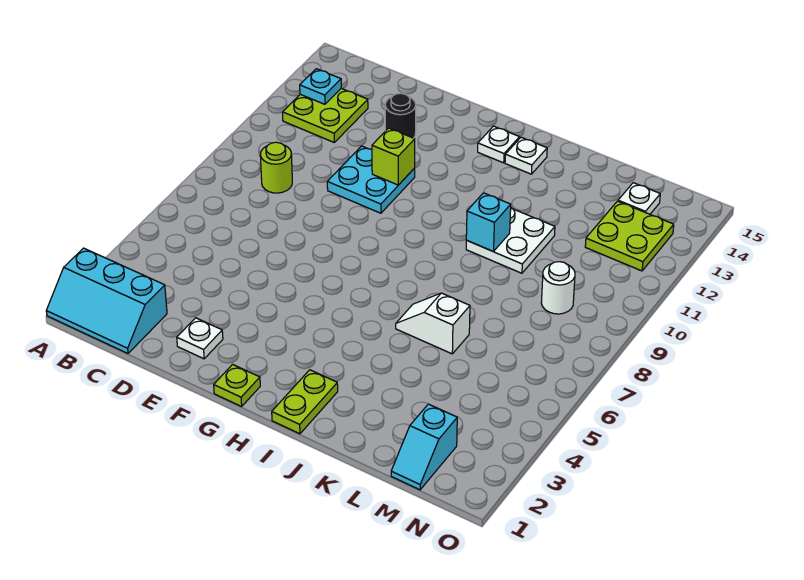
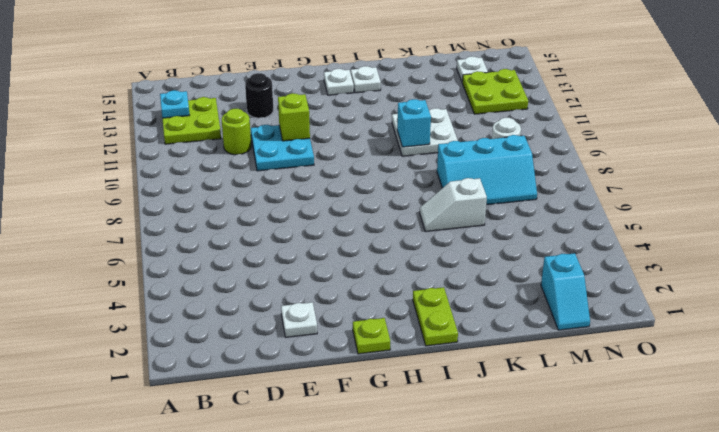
cyan 2x3 slope [46,248,167,353] -> cyan 2x3 slope moved to [437,135,537,205]
lime 1x1 round brick [260,142,292,193] -> lime 1x1 round brick moved to [222,109,251,155]

